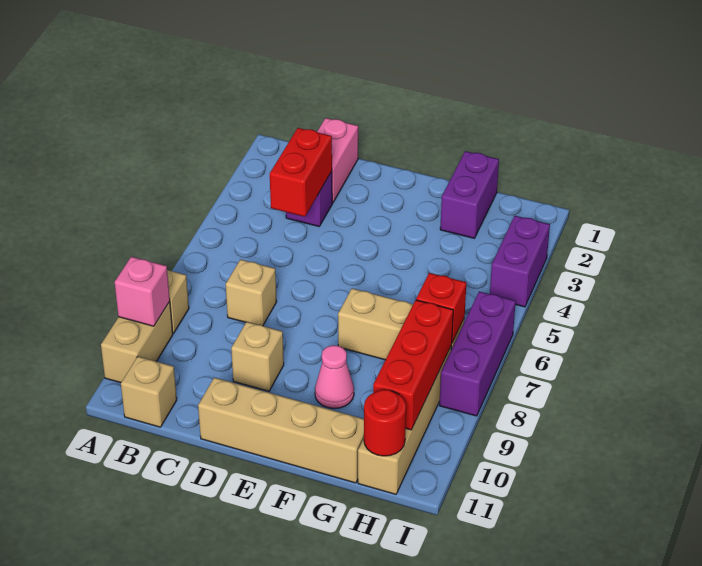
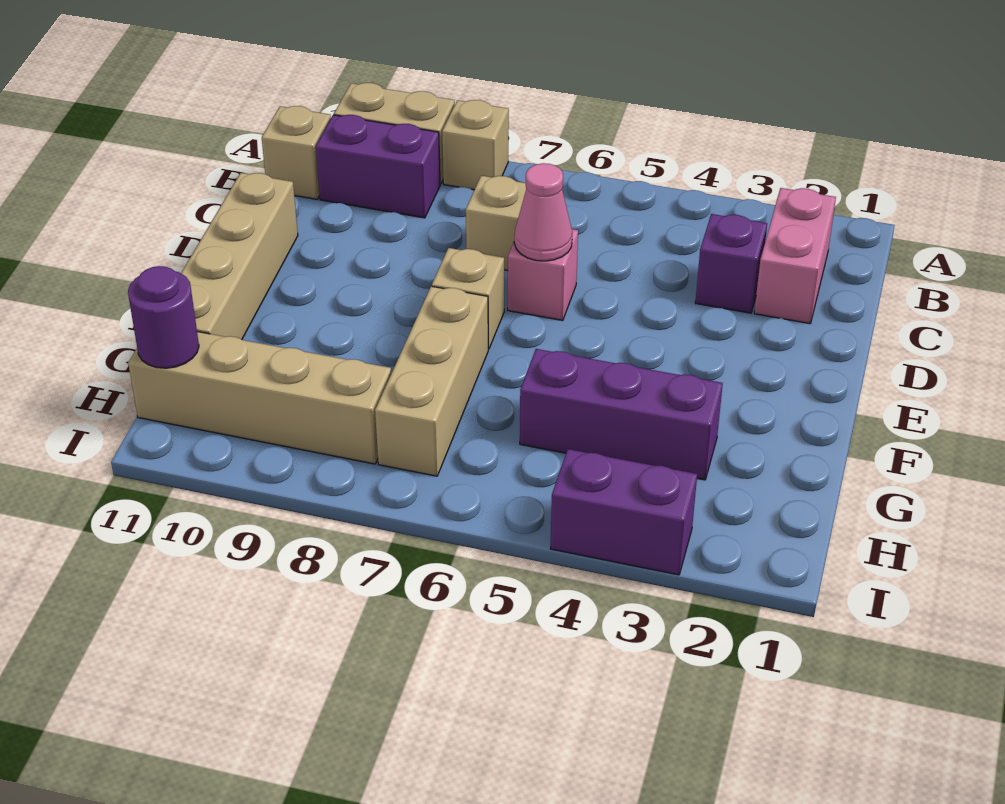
pink 1x1 brick [115,257,170,326] -> pink 1x1 brick moved to [508,229,578,321]
pink 1x2 brick [317,118,358,203] -> pink 1x2 brick turned to [754,188,836,324]
red 1x2 brick [270,128,332,217] -> none
tan 1x1 brick [231,322,284,391] -> tan 1x1 brick moved to [432,248,504,349]
pink 1x1 cone [315,345,354,409] -> pink 1x1 cone moved to [514,163,572,261]
purple 1x2 brick [440,151,499,238] -> purple 1x2 brick moved to [316,115,440,218]
red 1x1 brick [416,273,466,343] -> none
red 1x3 brick [373,300,453,430] -> none
red 1x1 round brick [364,390,406,456] -> purple 1x1 round brick [128,266,199,368]
purple 1x3 brick [439,291,516,416] -> purple 1x3 brick moved to [520,349,723,480]

